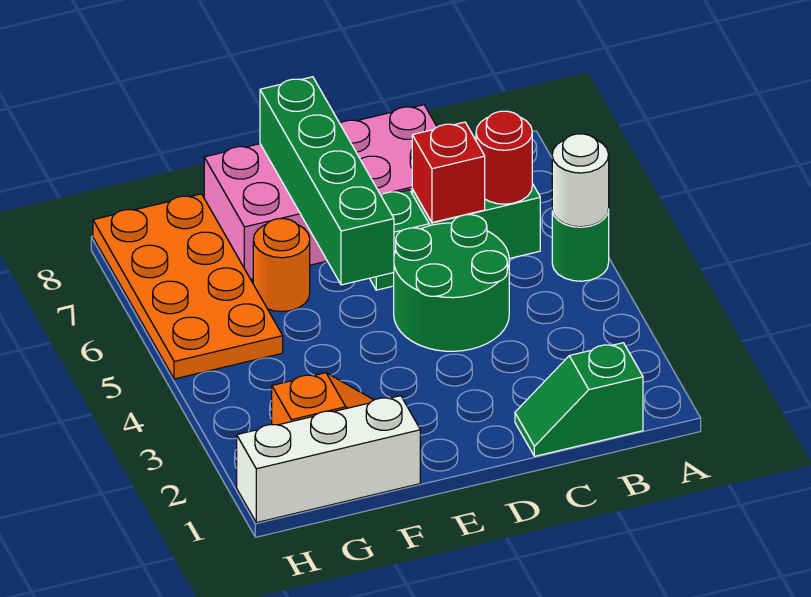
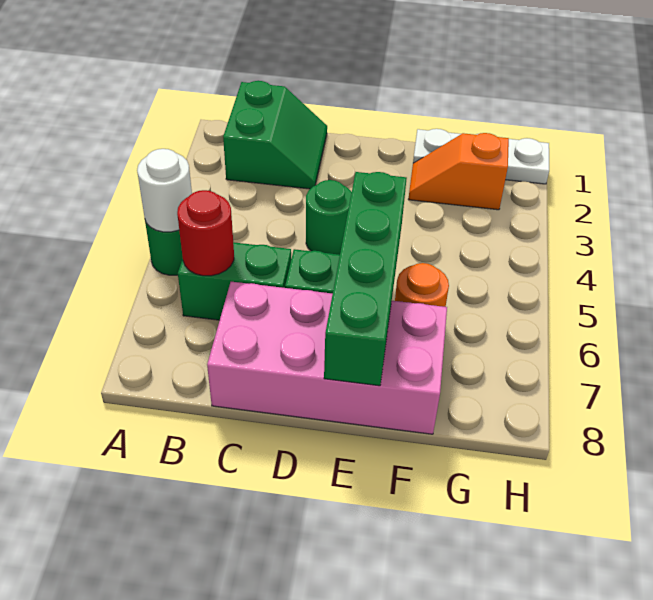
green 1x2 slope [515,343,643,456] -> green 2x2 slope [223,81,327,189]
green 2x2 round brick [394,215,509,351] -> green 1x1 round brick [306,180,352,255]
red 1x1 brick [412,122,485,222] -> none
white 1x3 brick [237,396,420,523] -> white 1x3 plate [413,129,549,184]
orange 2x4 plate [93,194,283,379] -> none

